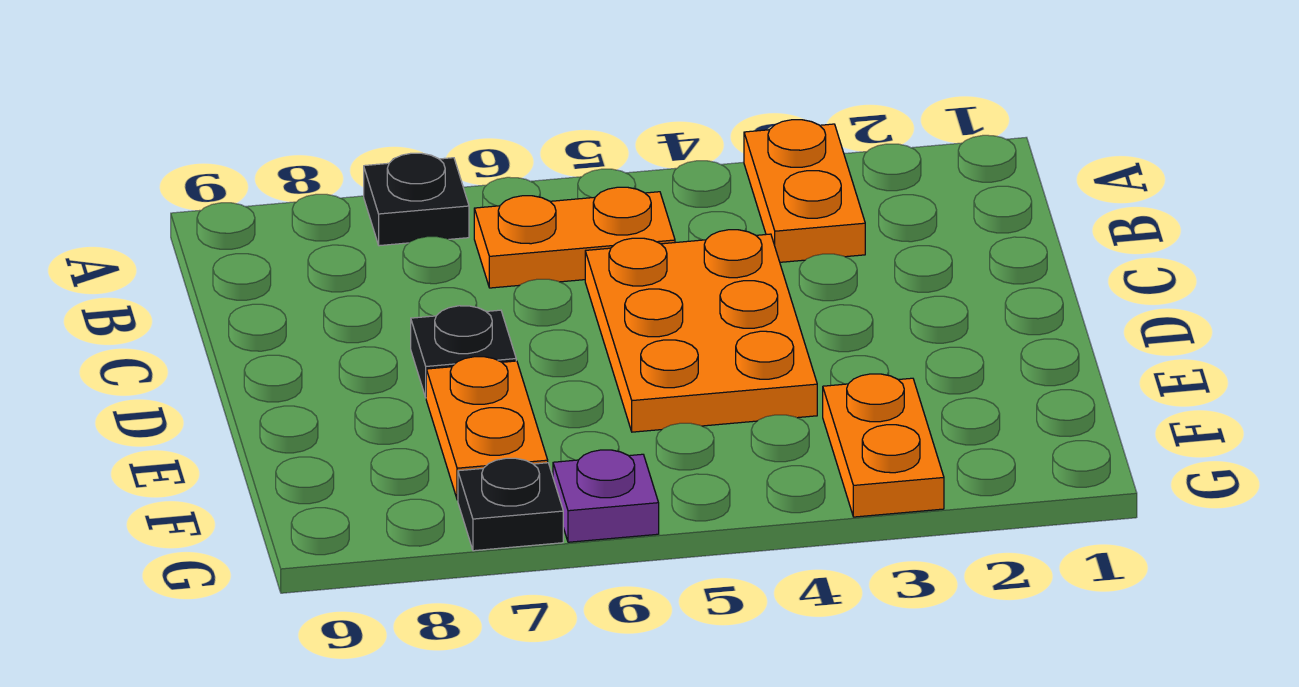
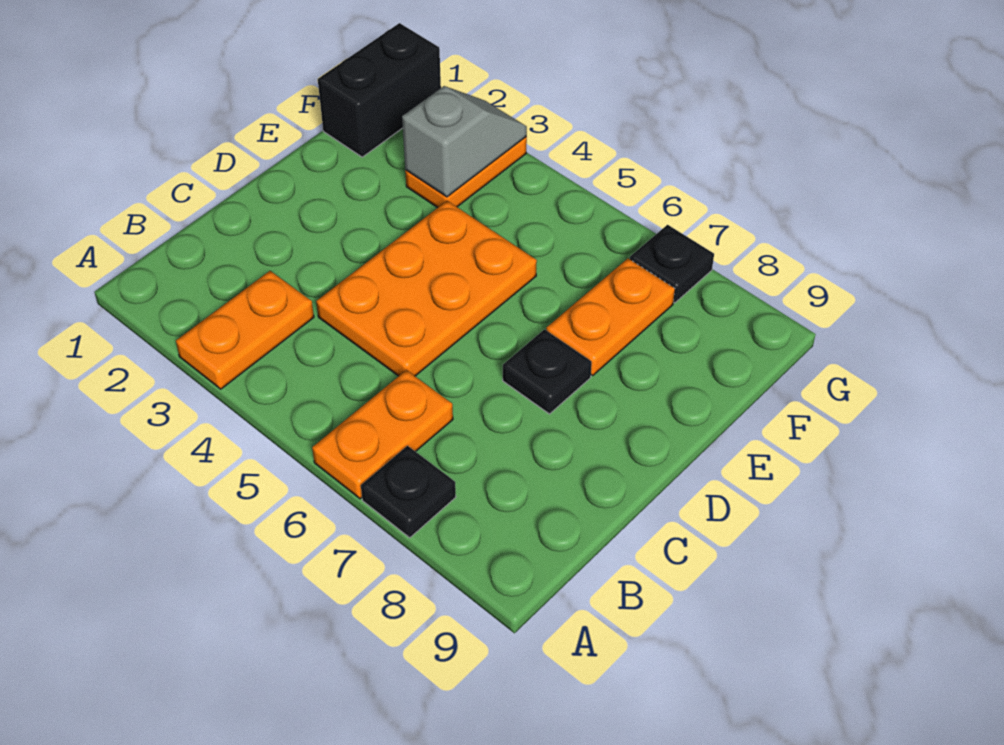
orange 1x2 plate [474,187,675,288] -> orange 1x2 plate turned to [312,370,453,499]
none -> black 1x2 brick [318,23,441,157]
none -> grey 1x2 slope [402,86,527,197]
purple 1x1 plate [553,450,659,542] -> none

